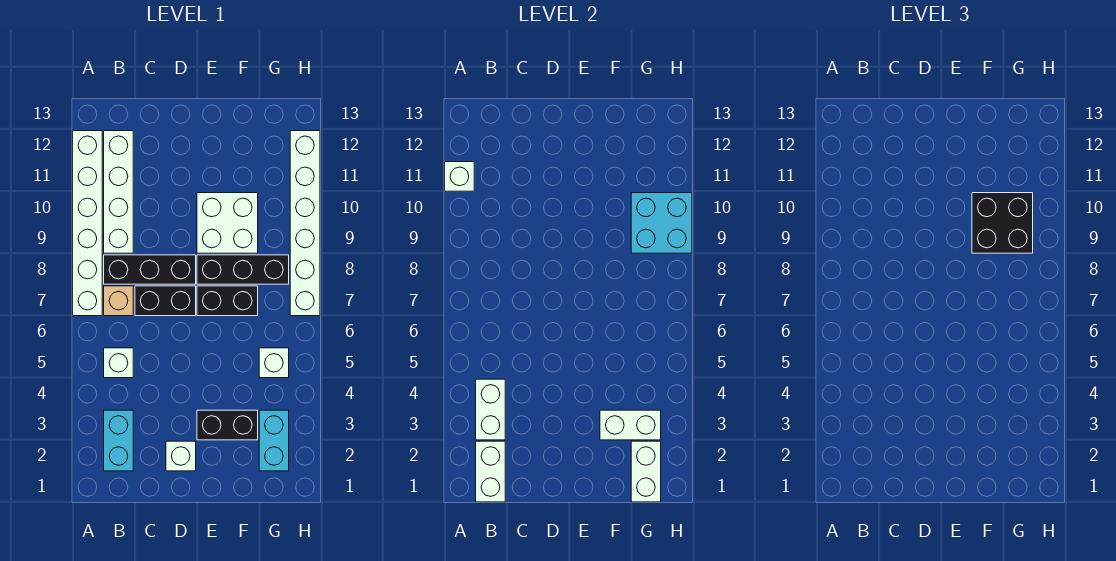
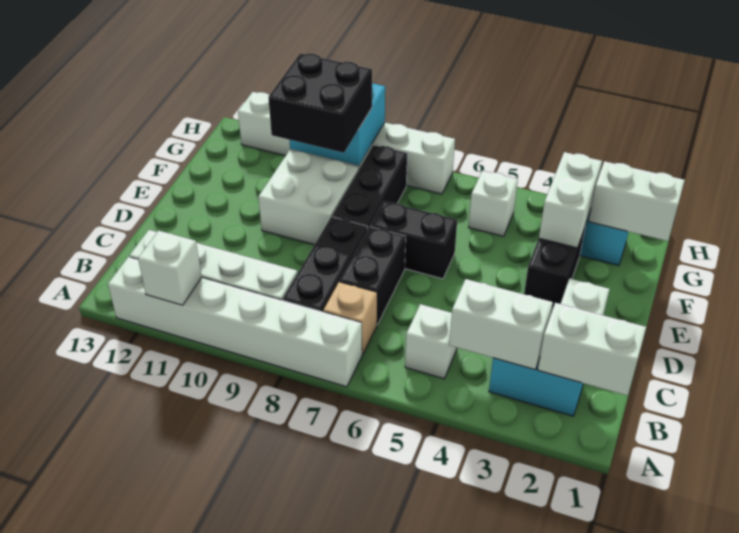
black 1x2 brick [197,286,258,316] -> black 1x2 brick turned to [370,201,457,279]

